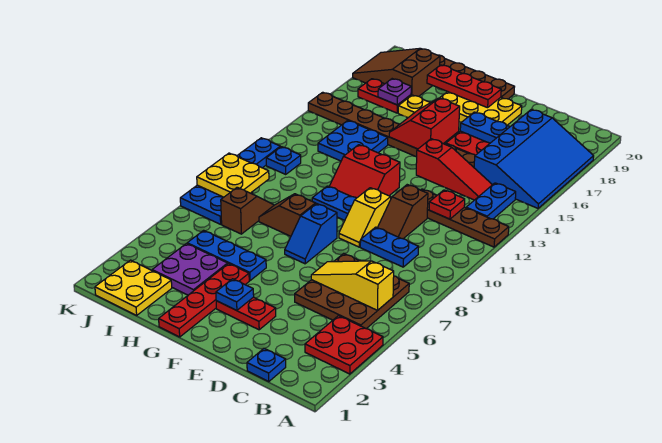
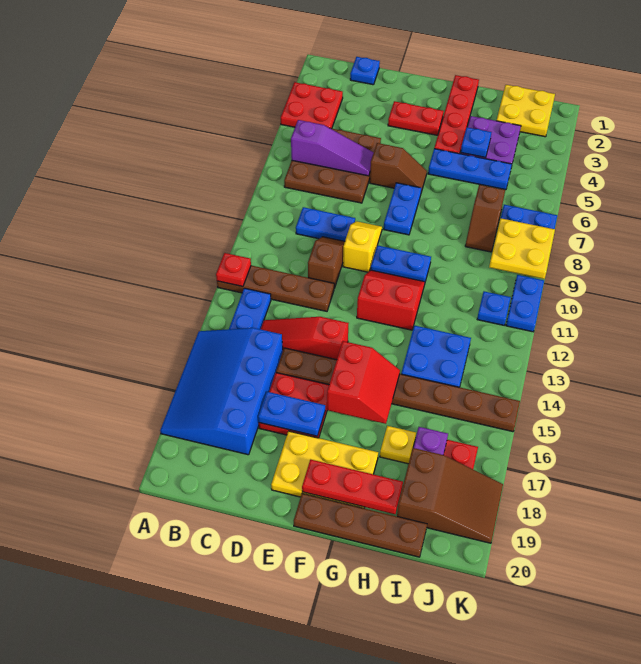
yellow 1x3 slope [311,261,394,310] -> purple 1x3 slope [291,120,374,176]
red 1x1 plate [429,190,465,219] -> red 1x1 plate moved to [216,253,251,287]
blue 1x1 plate [216,279,254,310] -> blue 1x1 plate moved to [461,127,492,158]
blue 1x2 slope [285,204,337,264] -> blue 1x2 plate [384,183,421,235]
brown 1x2 slope [259,194,316,236] -> brown 1x2 slope moved to [370,143,427,192]

